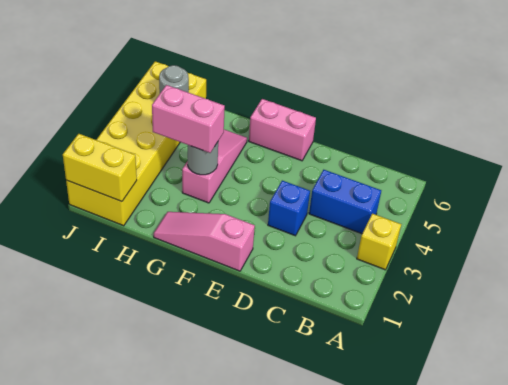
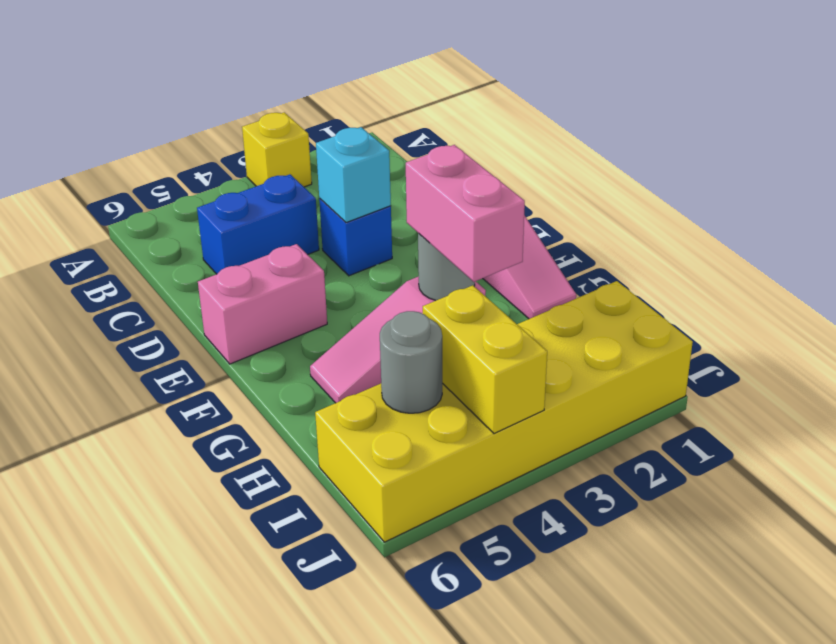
blue 1x2 brick [309,170,381,234] -> blue 1x2 brick turned to [197,174,319,274]
none -> cyan 1x1 brick [316,127,391,223]
pink 1x2 brick [249,99,316,161] -> pink 1x2 brick turned to [198,244,327,364]
yellow 1x2 brick [63,134,137,202] -> yellow 1x2 brick moved to [423,285,547,434]

